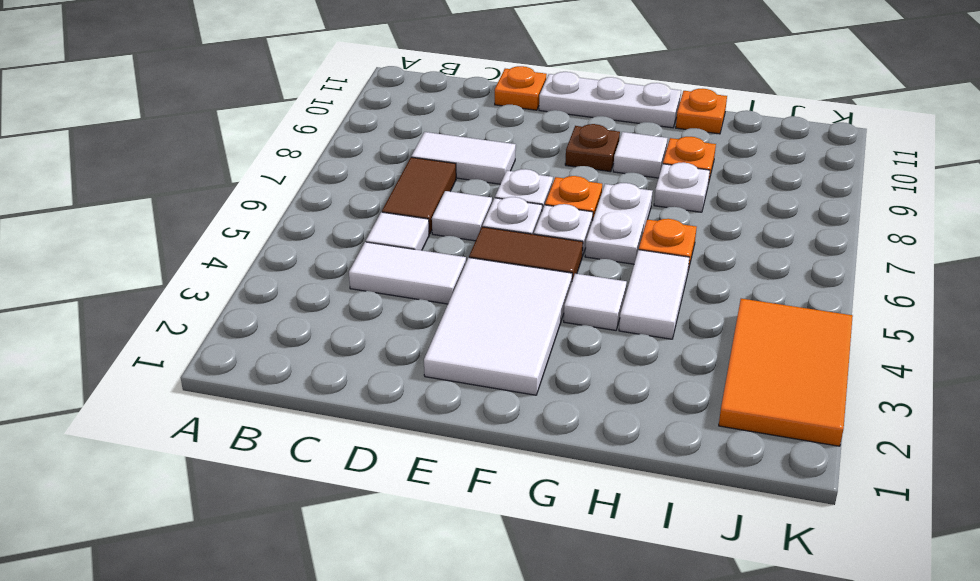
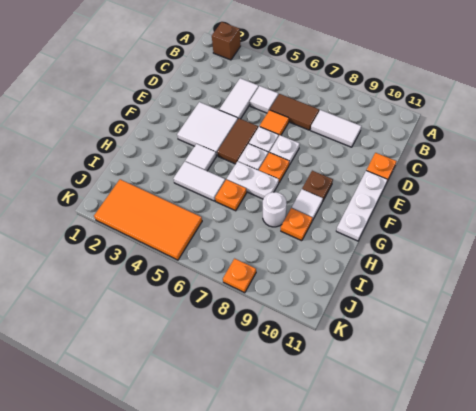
none -> brown 1x1 brick [212,22,241,60]
white 1x2 tile [411,132,516,184] -> white 1x2 tile turned to [311,110,361,147]
white 1x1 tile [432,191,492,241] -> orange 1x1 tile [260,110,289,135]
white 2x3 tile [424,258,572,395] -> white 2x2 tile [177,102,238,156]
white 1x1 plate [654,162,710,212] -> white 1x1 round brick [263,192,287,227]
orange 1x1 plate [676,89,727,134] -> orange 1x1 plate moved to [223,259,256,293]
orange 2x3 tile [719,299,853,446] -> orange 2x4 tile [94,179,202,260]

